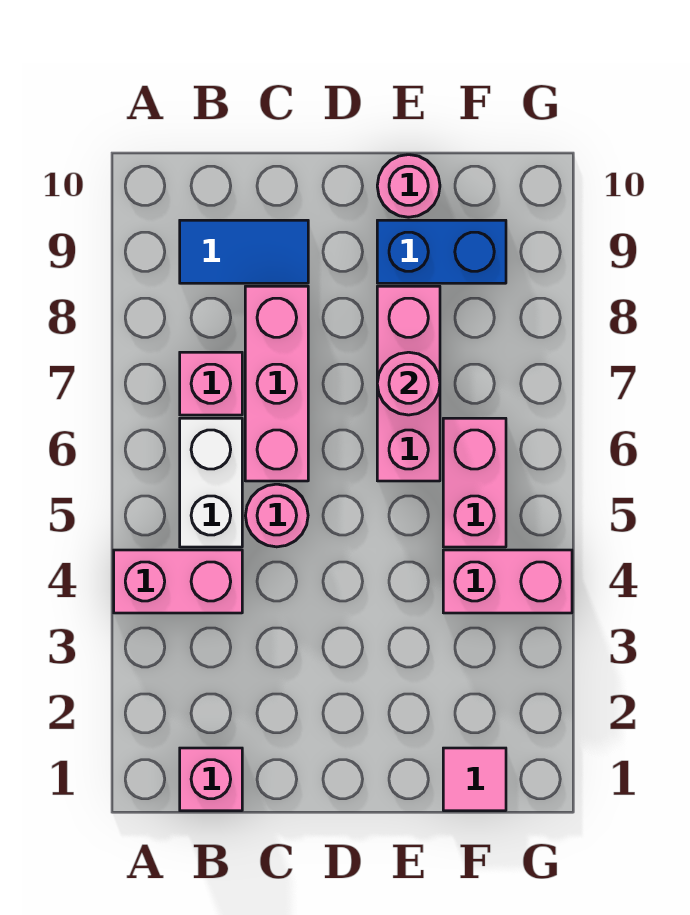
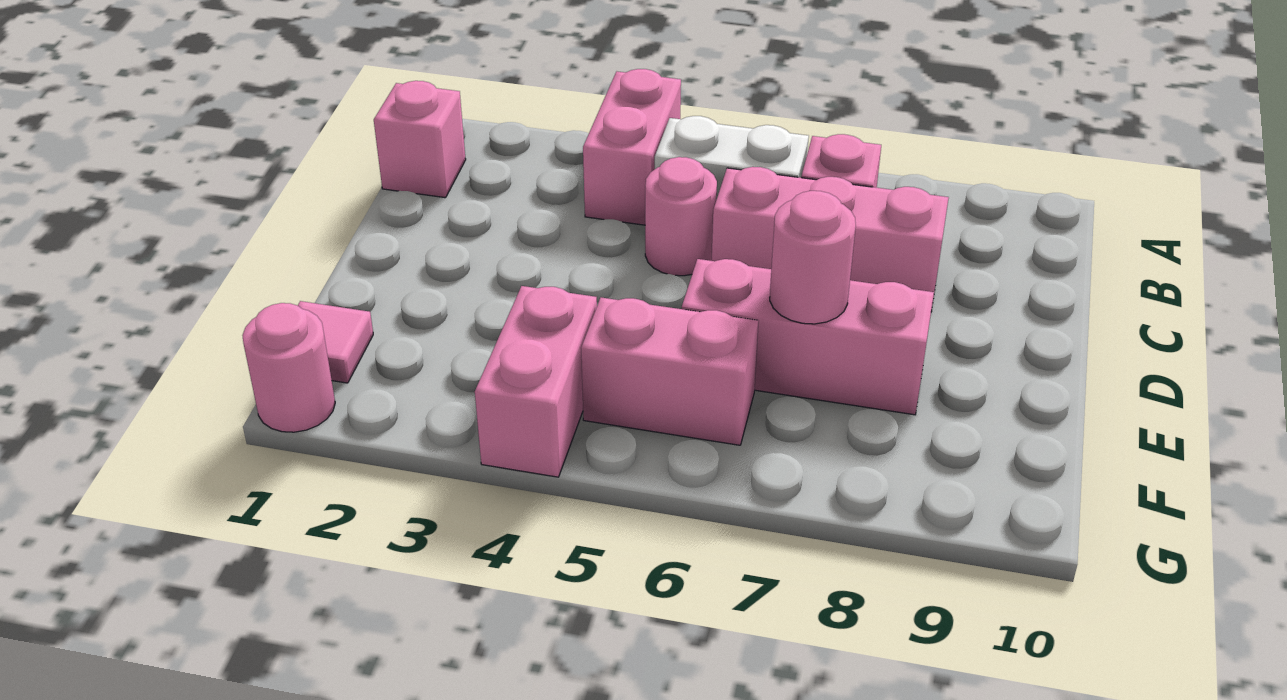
blue 1x2 tile [180,220,308,283] -> none
blue 1x2 brick [377,220,506,283] -> none
pink 1x1 round brick [377,155,440,217] -> pink 1x1 round brick moved to [242,303,335,432]

